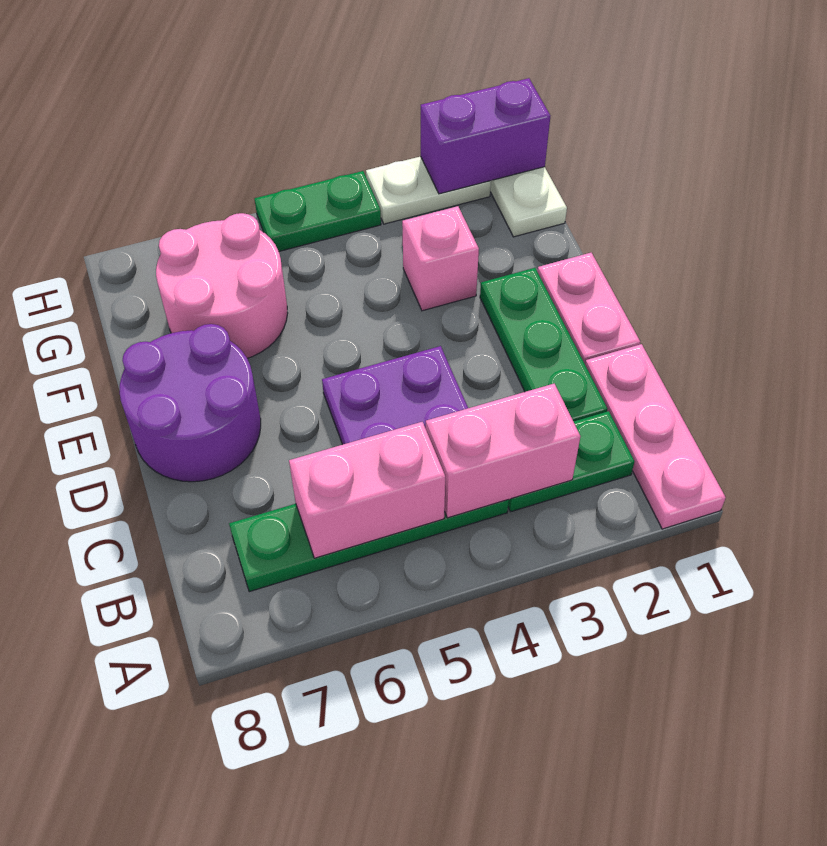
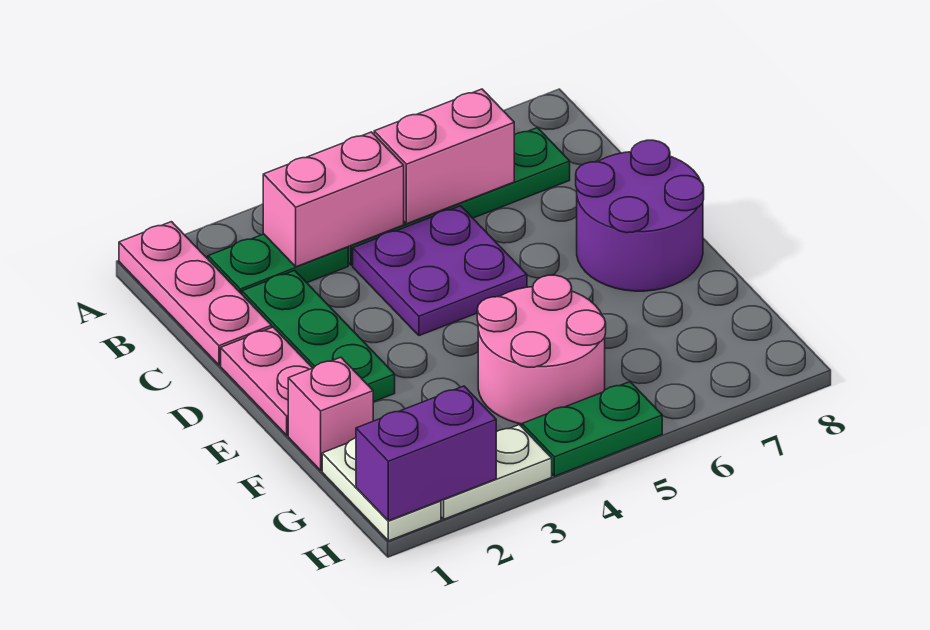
pink 1x1 brick [402,206,479,311] -> pink 1x1 brick moved to [288,357,373,470]
pink 2x2 round brick [156,213,288,358] -> pink 2x2 round brick moved to [477,275,606,424]

